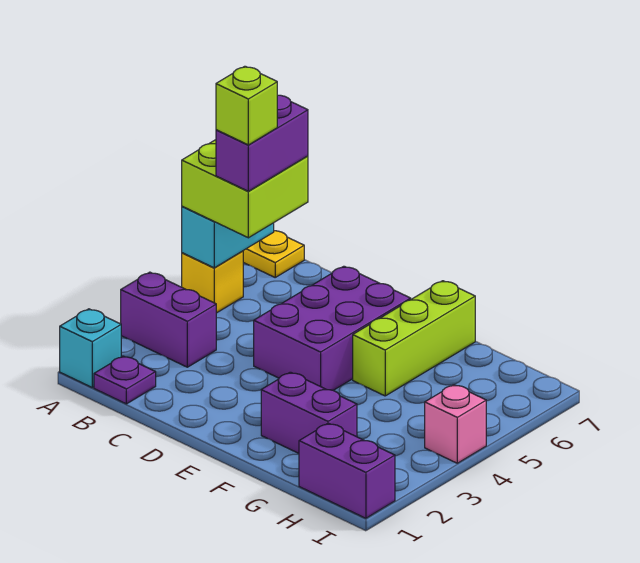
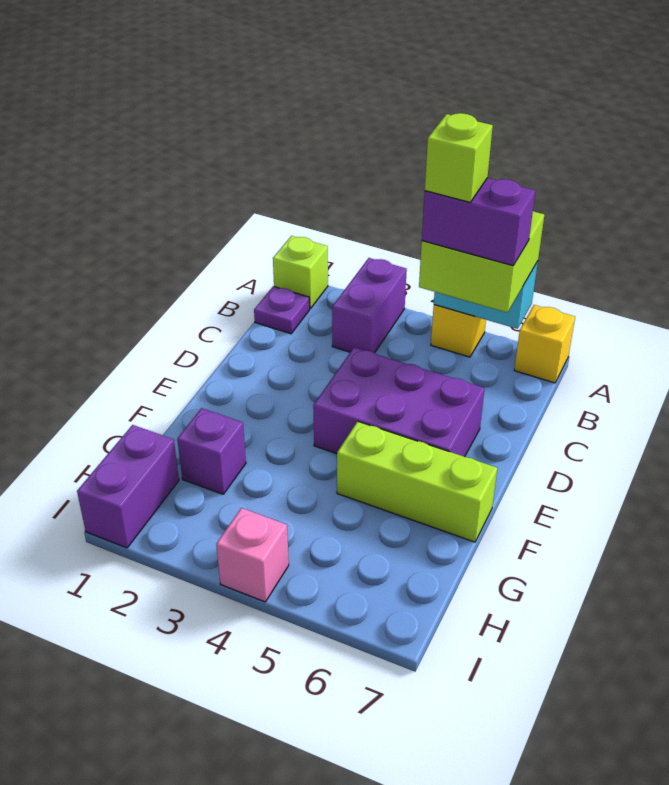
cyan 1x1 brick [60,309,121,387] -> lime 1x1 brick [273,236,328,308]
yellow 1x1 plate [243,231,304,277] -> yellow 1x1 brick [514,305,575,383]
purple 1x2 brick [261,372,357,453] -> purple 1x1 brick [177,408,246,494]

